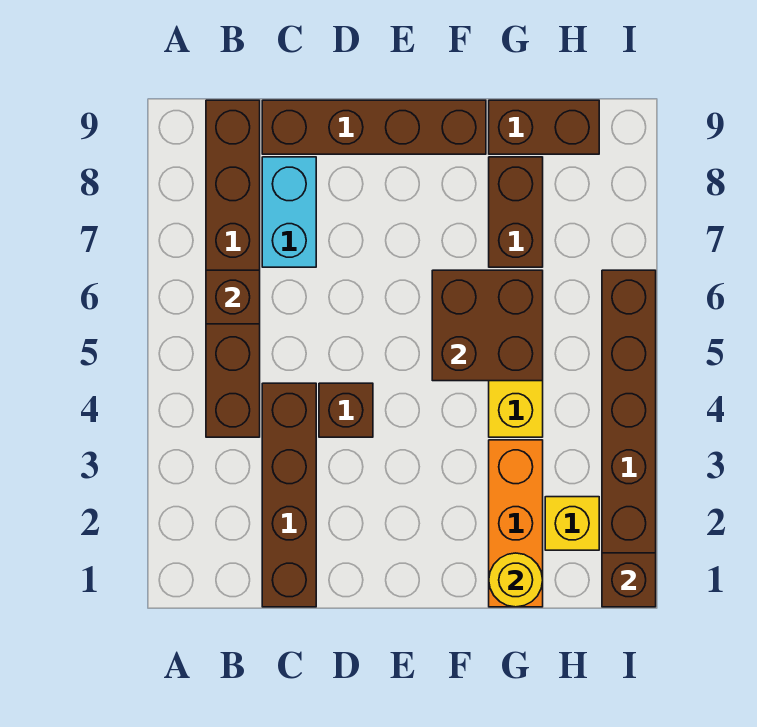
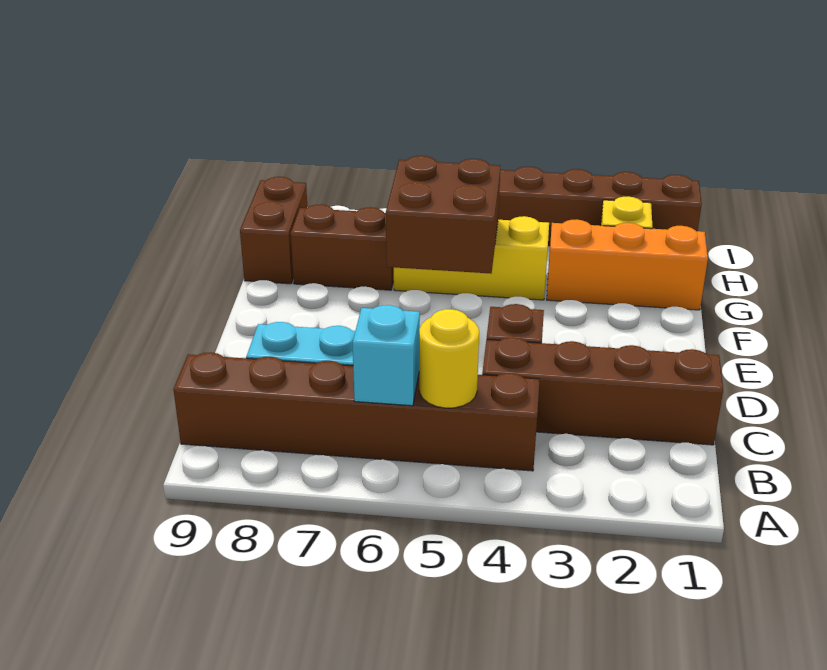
brown 1x1 brick [206,270,260,324] -> cyan 1x1 brick [353,305,420,406]
brown 1x4 brick [262,100,486,154] -> none
yellow 1x1 round brick [489,553,543,607] -> yellow 1x1 round brick moved to [419,309,479,408]
brown 1x1 brick [602,553,656,607] -> none

